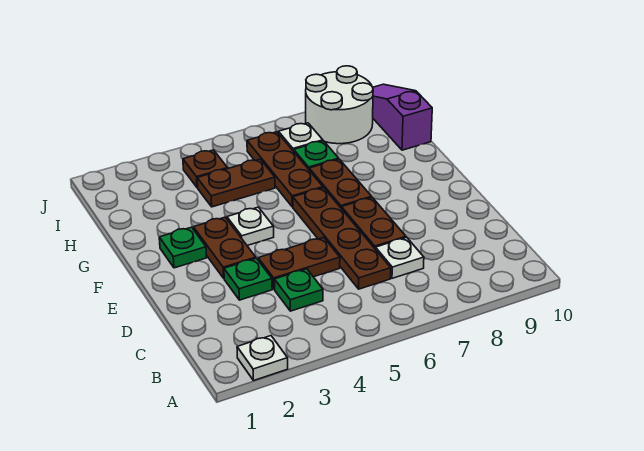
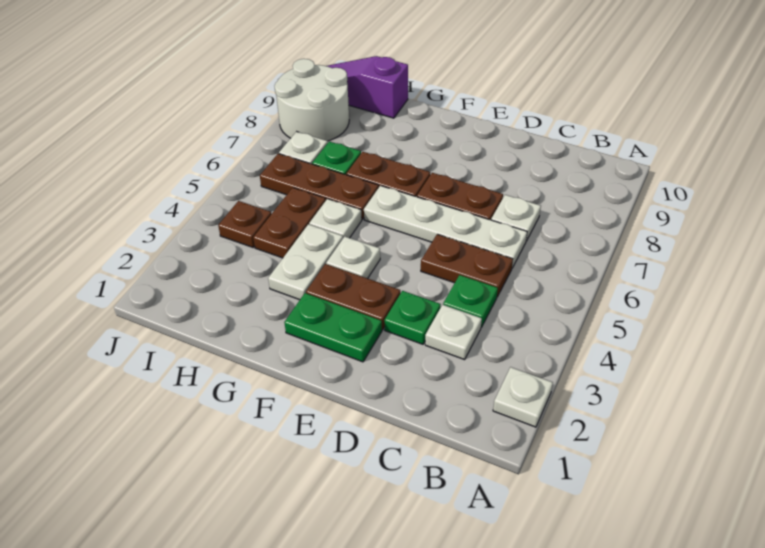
none -> white 1x1 plate [425,305,482,360]
brown 1x4 plate [293,188,391,289] -> white 1x4 plate [364,186,527,268]
brown 1x2 plate [258,237,340,289] -> brown 1x2 plate turned to [421,234,513,297]
green 1x1 plate [159,227,207,268] -> green 1x2 plate [284,293,382,362]
none -> white 1x2 plate [268,224,343,300]
none -> white 1x1 plate [309,199,362,238]

